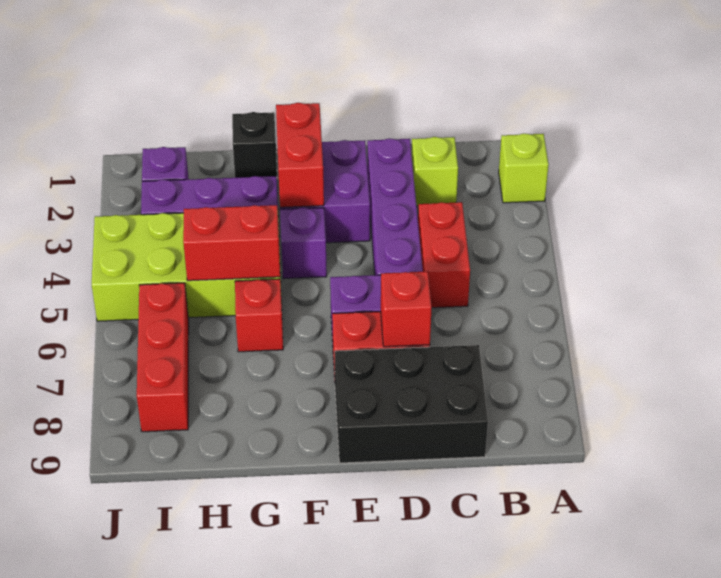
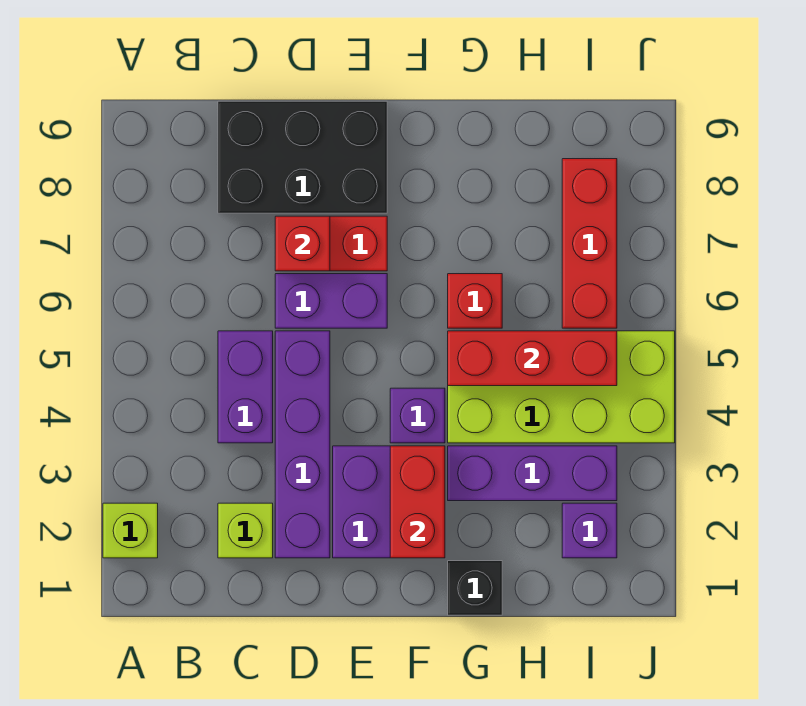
red 1x2 brick [418,202,470,308] -> purple 1x2 brick [218,331,273,443]
red 1x2 brick [183,205,280,281] -> red 1x3 brick [448,331,617,386]

